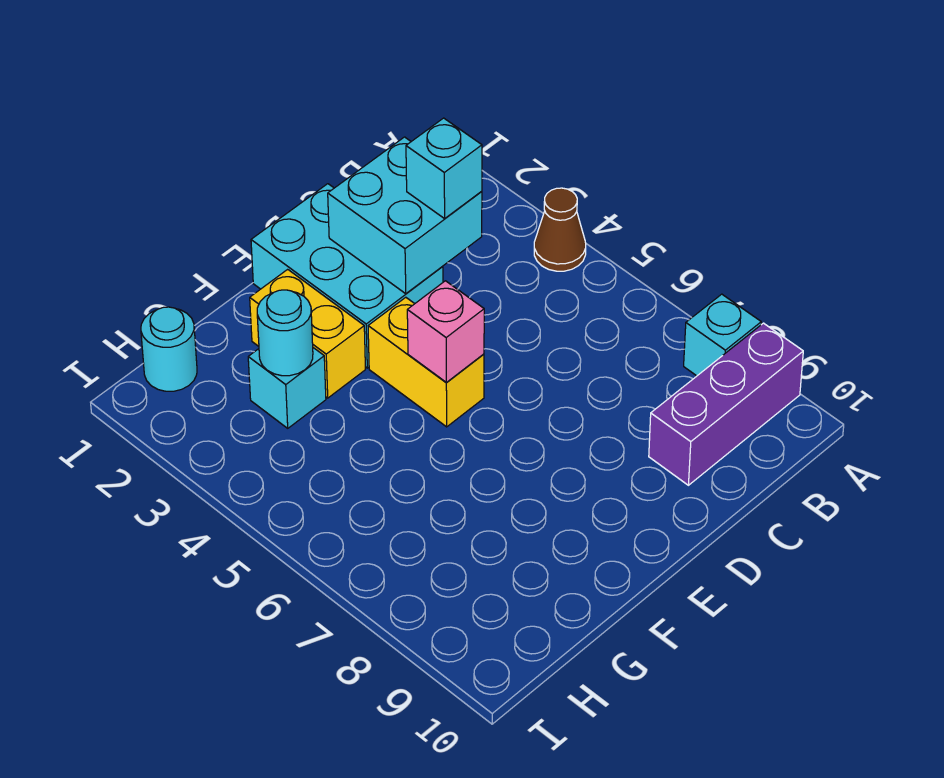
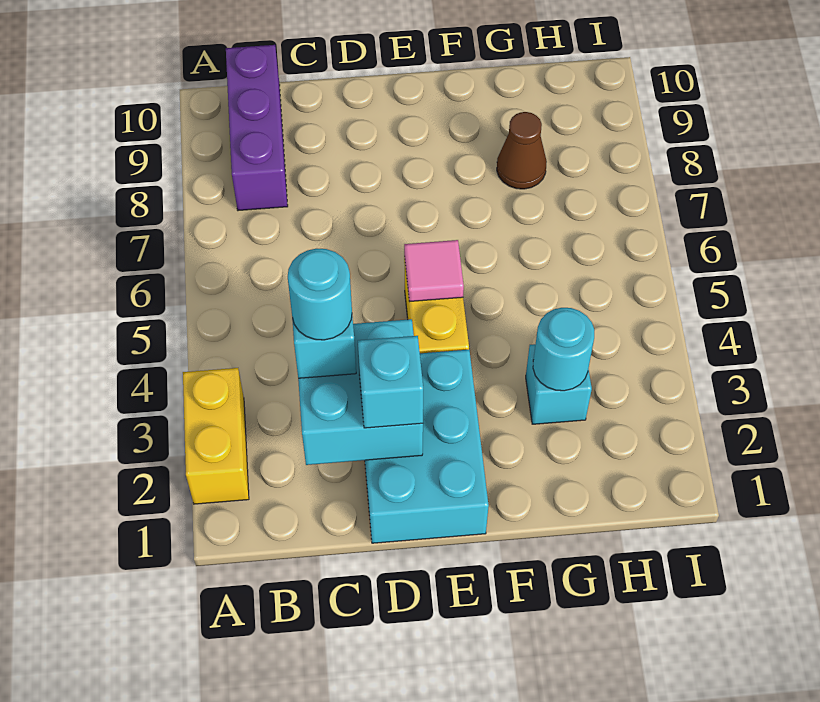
brown 1x1 cone [534,188,586,271] -> brown 1x1 cone moved to [497,112,547,189]
cyan 1x1 brick [684,294,761,376] -> cyan 1x1 brick moved to [358,336,423,428]
purple 1x3 brick [649,323,803,485] -> purple 1x3 brick turned to [226,45,288,211]
pink 1x1 brick [407,281,484,382] -> pink 1x1 tile [404,240,464,302]
yellow 1x2 brick [250,269,365,398] -> yellow 1x2 brick moved to [183,368,249,504]
cyan 1x1 round brick [141,307,197,391] -> cyan 1x1 round brick moved to [288,249,352,340]

